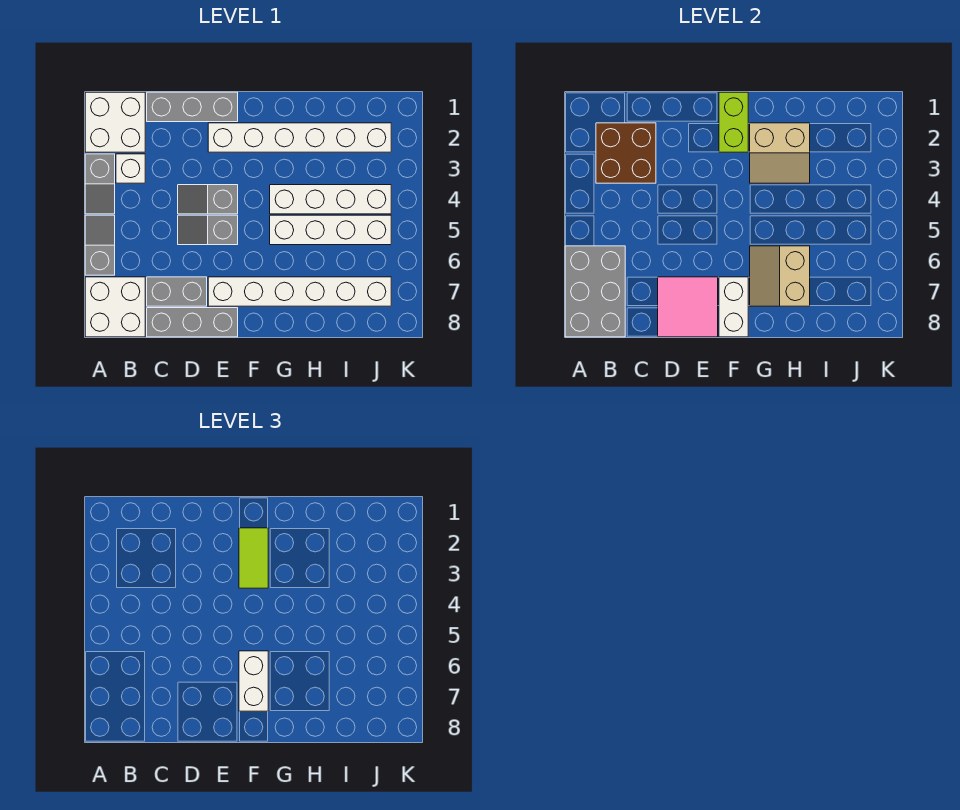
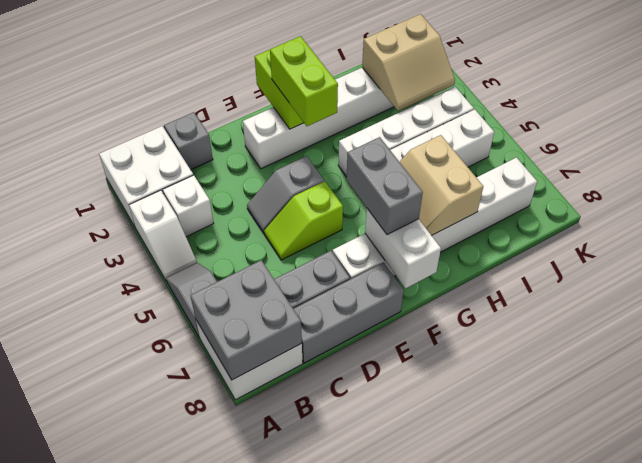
grey 1x2 slope [85,154,115,214] -> white 1x2 slope [129,190,197,280]
grey 2x3 brick [565,246,625,337] -> grey 2x2 brick [190,260,302,380]
brown 2x2 brick [596,123,656,183] -> none
grey 1x3 brick [147,92,238,122] -> grey 1x1 brick [164,112,213,170]
grey 1x2 slope [178,215,238,245] -> lime 1x2 slope [264,181,343,260]
pink 2x2 tile [658,277,718,337] -> none
lime 1x2 tile [239,528,268,588] -> lime 1x2 brick [270,36,338,126]
white 1x2 brick [239,651,268,711] -> grey 1x2 brick [346,137,423,235]
tan 2x2 slope [750,123,810,183] -> tan 2x2 slope moved to [362,14,455,111]

